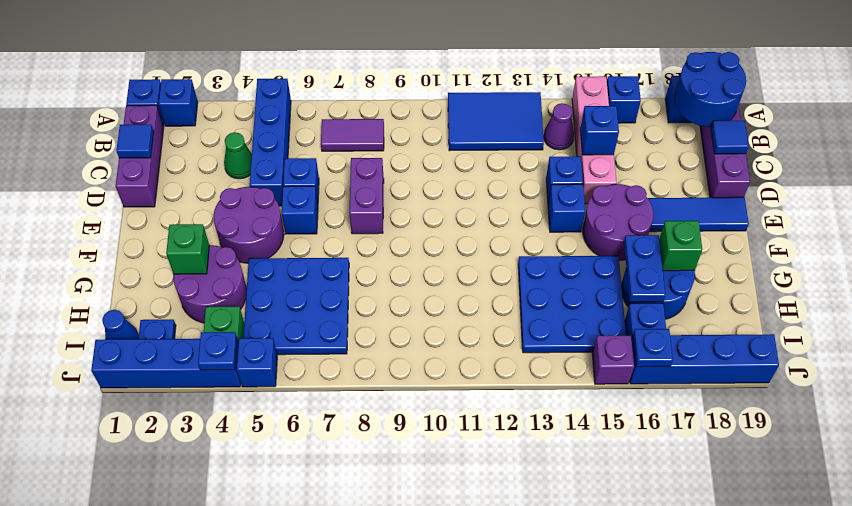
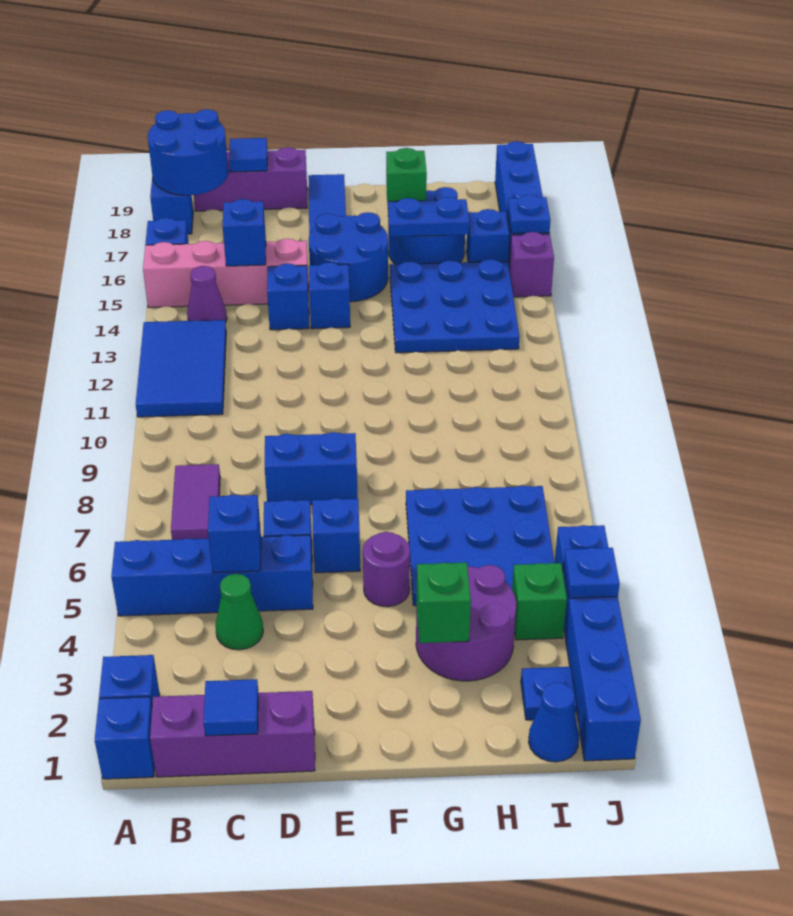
none -> blue 1x1 brick [208,495,261,573]
purple 1x2 brick [350,158,384,234] -> blue 1x2 brick [265,432,358,505]
purple 2x2 round brick [214,187,284,263] -> purple 1x1 round brick [363,532,410,607]
purple 2x2 round brick [583,184,653,261] -> blue 2x2 round brick [309,212,388,302]

